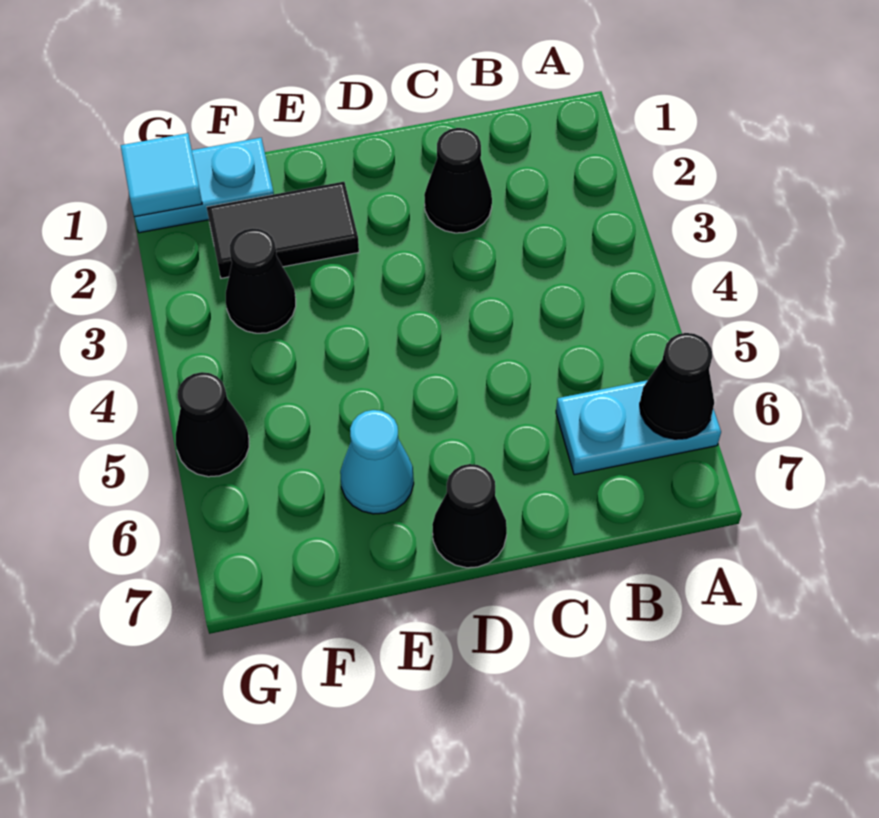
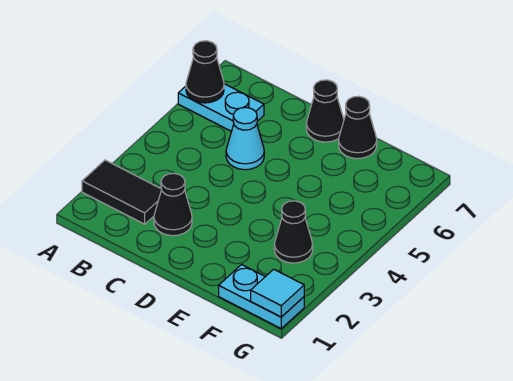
black 1x2 tile [207,182,359,278] -> black 1x2 tile moved to [82,160,162,224]
cyan 1x1 cone [340,410,414,514] -> cyan 1x1 cone moved to [226,107,264,170]
black 1x1 cone [176,372,249,477] -> black 1x1 cone moved to [339,96,377,159]

